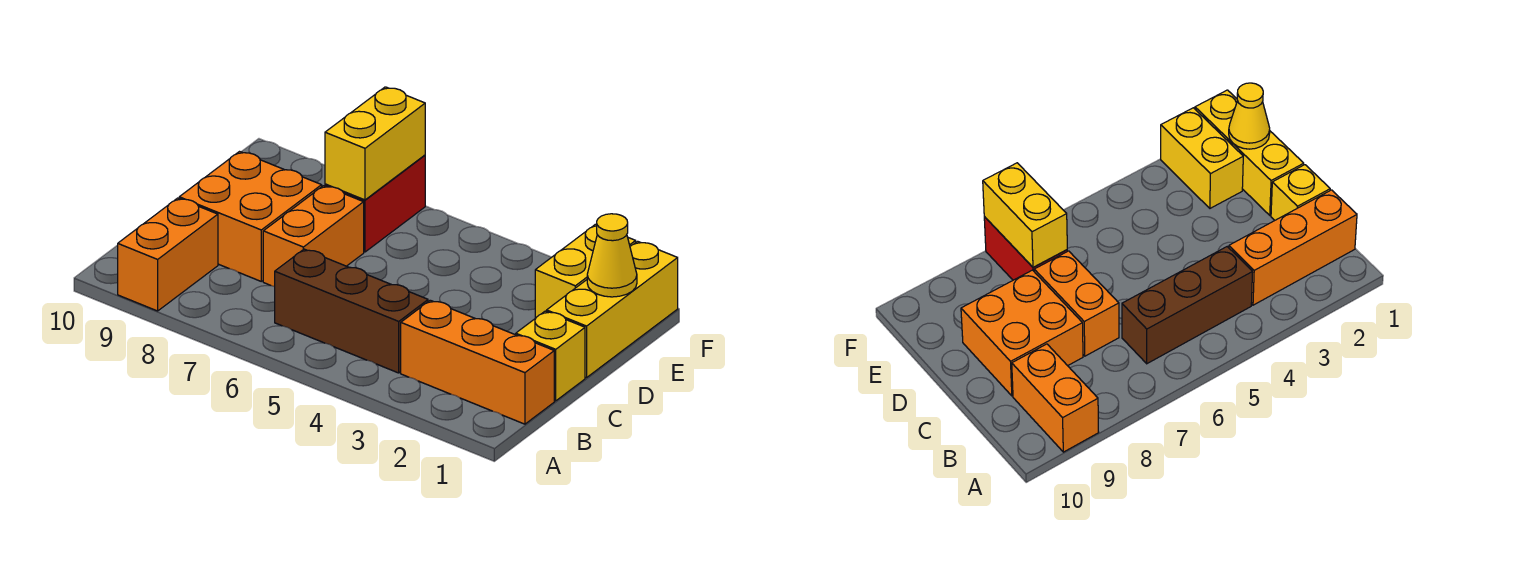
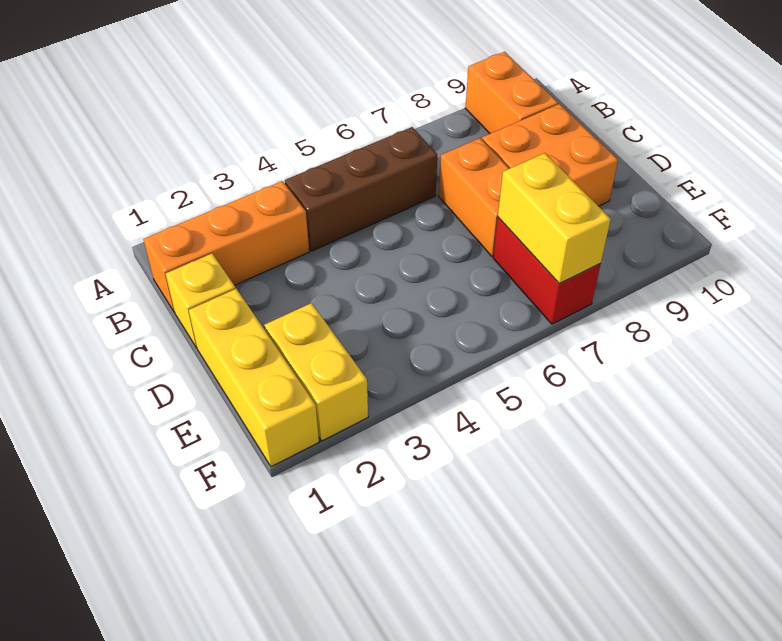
yellow 1x1 cone [587,214,637,297] -> none

